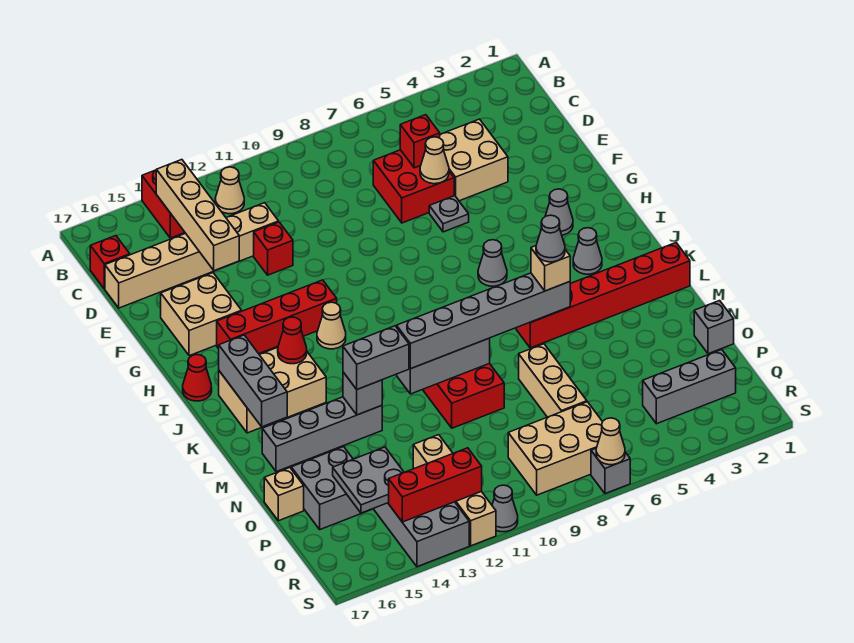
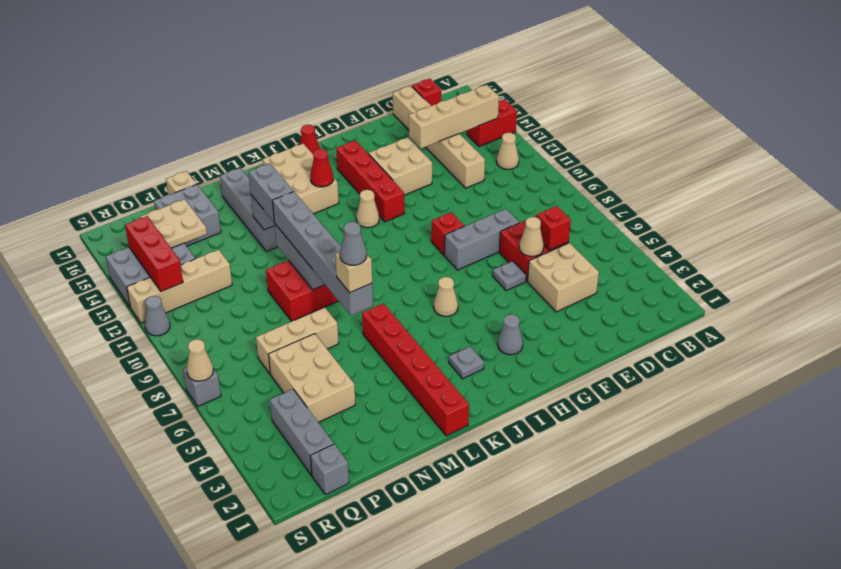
red 1x1 brick [254,222,293,275] -> red 1x1 brick moved to [431,212,464,255]
tan 2x2 brick [161,273,242,356] -> tan 2x2 brick moved to [369,137,432,195]
grey 1x1 cone [478,240,507,286] -> tan 1x1 cone [434,277,458,316]
grey 1x1 cone [573,228,602,274] -> grey 1x1 plate [449,347,484,379]
grey 1x3 brick [219,335,287,427] -> grey 1x3 brick moved to [445,209,519,270]
grey 1x1 brick [694,301,734,354] -> grey 1x1 brick moved to [310,444,349,495]
grey 2x2 plate [333,447,404,513] -> tan 2x2 plate [141,199,207,248]
tan 2x3 brick [508,402,603,495] -> tan 2x3 brick moved to [269,334,355,422]

